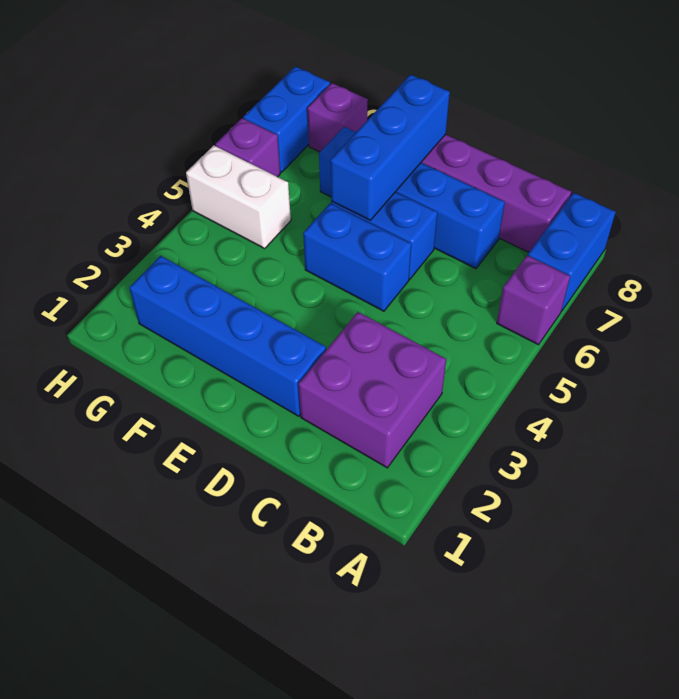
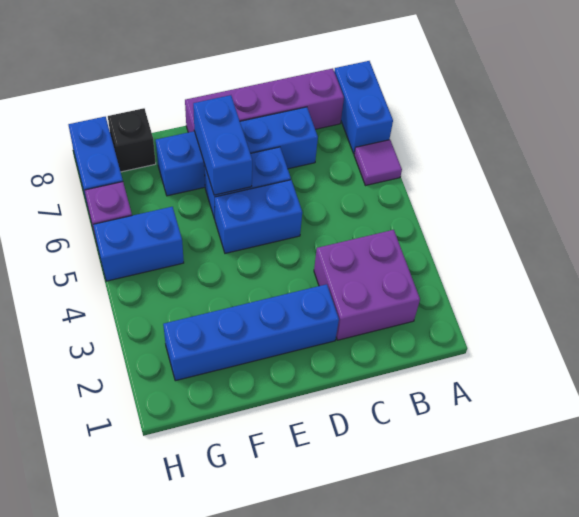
purple 1x1 brick [497,255,570,345] -> purple 1x1 tile [354,140,402,186]
blue 1x3 brick [330,75,450,220] -> blue 1x2 brick [193,95,252,195]
white 1x2 brick [186,145,291,249] -> blue 1x2 brick [93,207,184,281]
purple 1x1 brick [307,83,368,152] -> black 1x1 brick [108,108,156,172]

